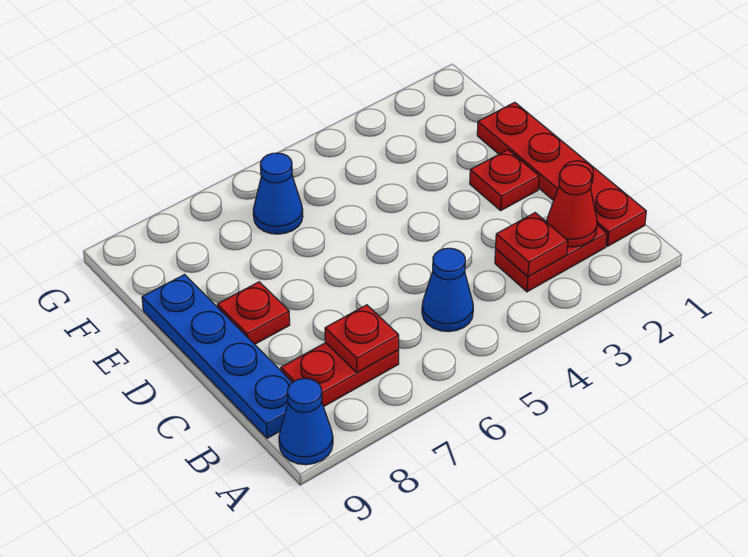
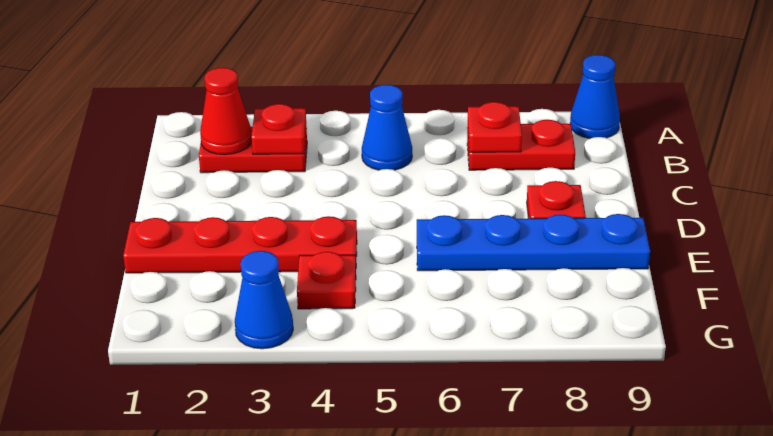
red 1x4 plate [477,102,646,246] -> red 1x4 plate turned to [123,216,357,273]
blue 1x4 plate [142,275,292,438] -> blue 1x4 plate turned to [417,214,650,271]
red 1x1 plate [470,150,539,211] -> red 1x1 plate moved to [297,252,356,309]
blue 1x1 cone [253,153,303,234] -> blue 1x1 cone moved to [235,251,293,349]

